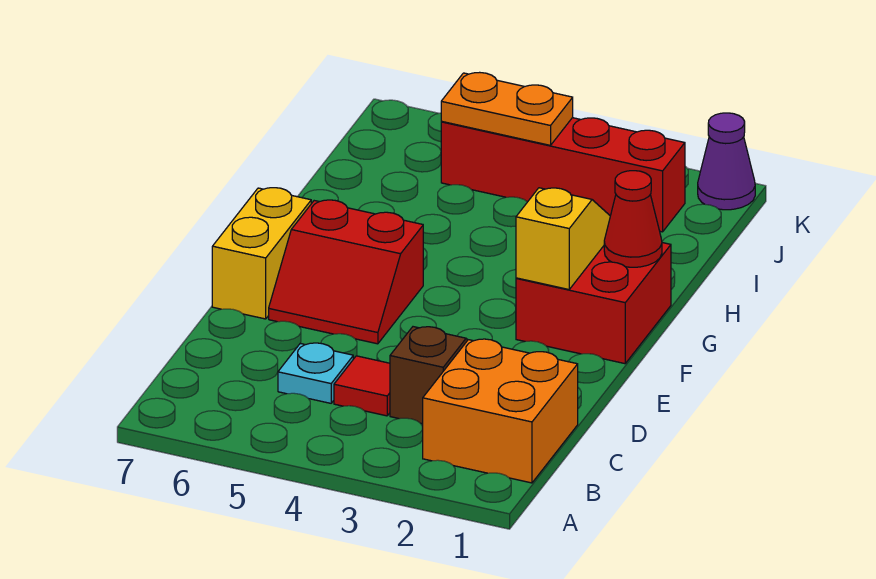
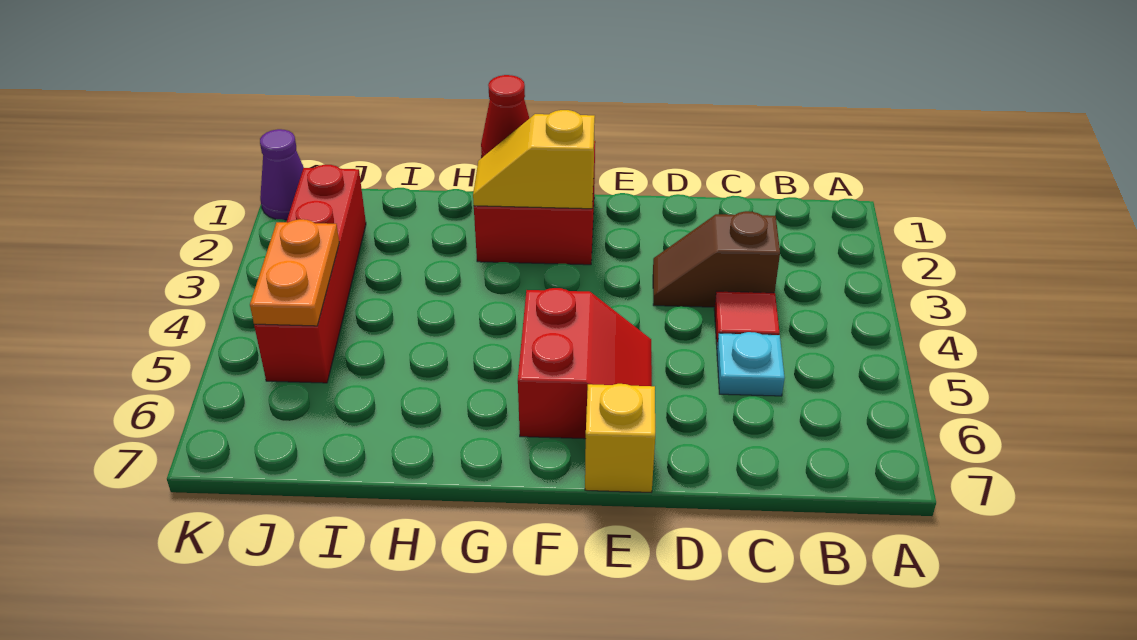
orange 2x2 brick [422,339,578,483] -> none
yellow 1x2 brick [212,188,311,319] -> yellow 1x1 brick [585,384,655,492]

